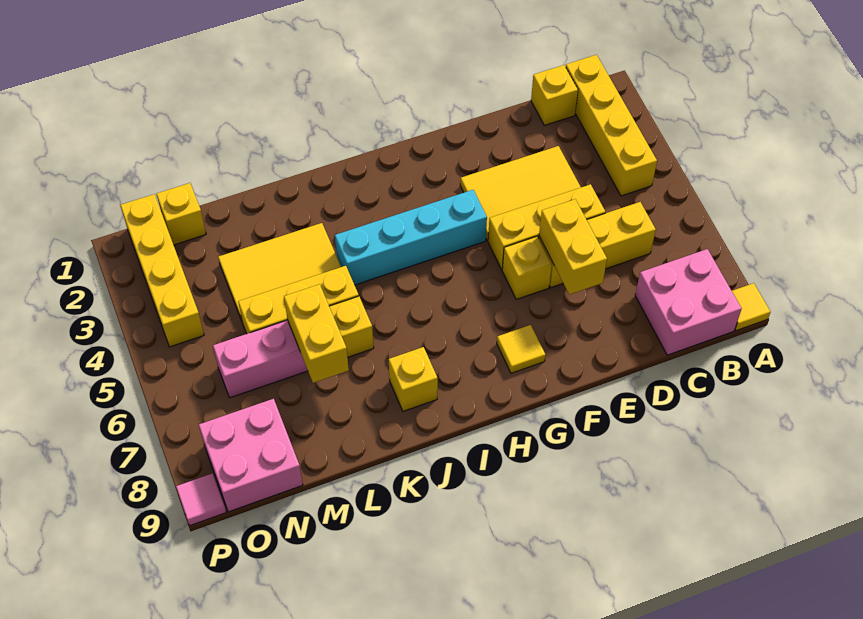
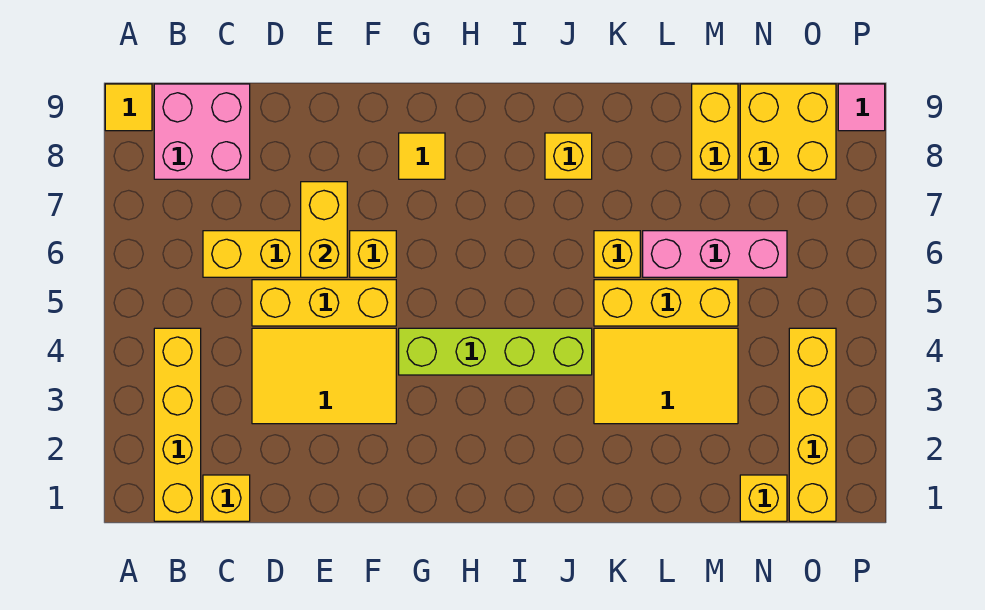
cyan 1x4 brick [335,190,487,285] -> lime 1x4 brick [399,328,592,375]
yellow 1x2 brick [284,284,349,383] -> yellow 1x2 brick moved to [692,84,738,179]
pink 2x2 brick [199,399,303,512] -> yellow 2x2 brick [740,84,836,179]

